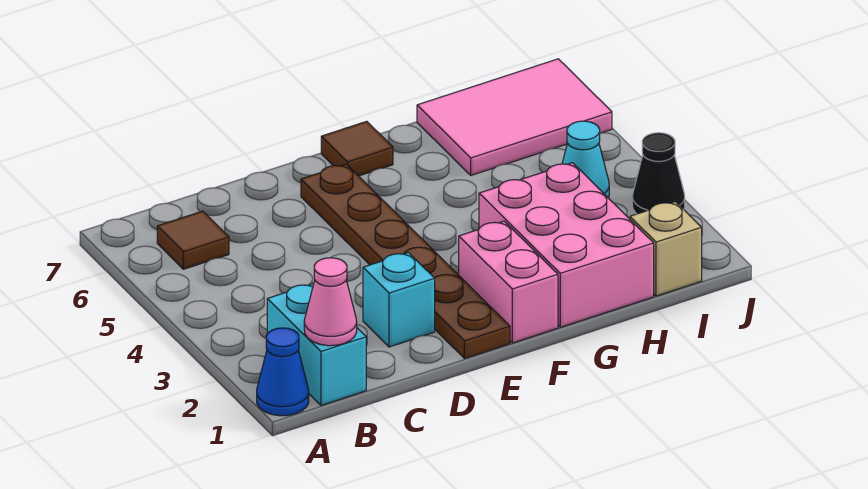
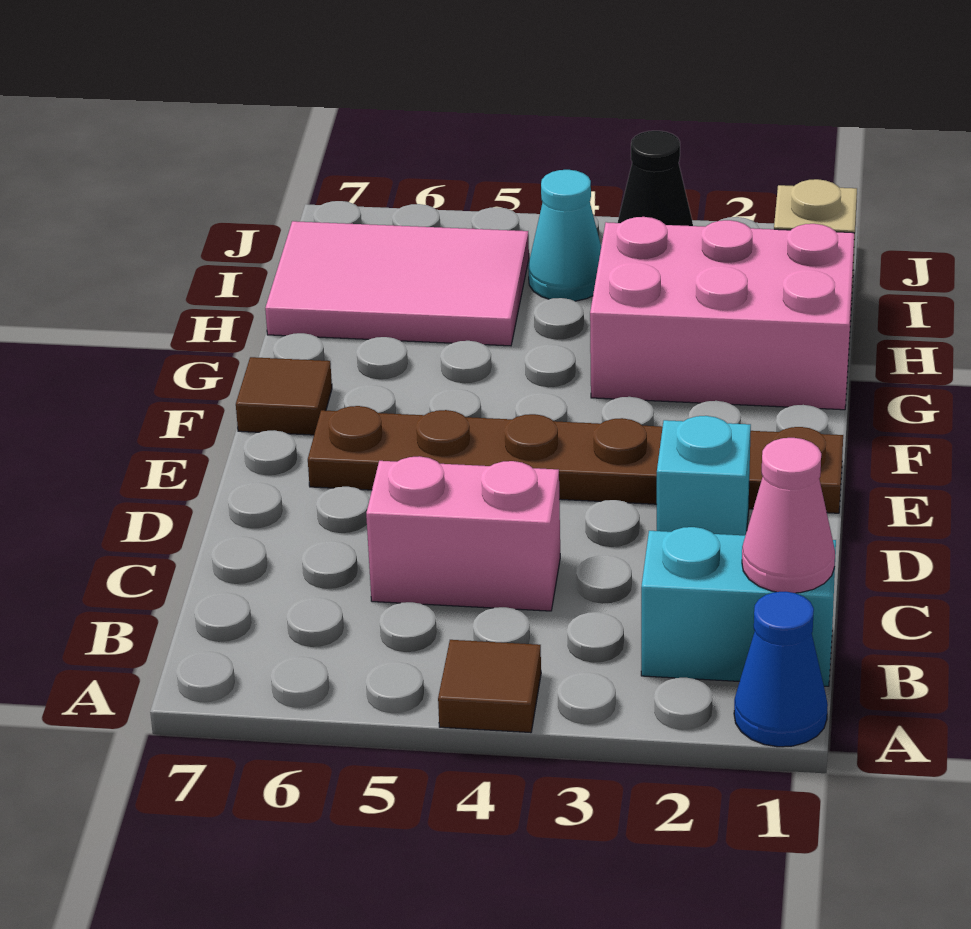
brown 1x1 tile [157,211,229,269] -> brown 1x1 tile moved to [438,640,541,733]
pink 1x2 brick [459,221,558,343] -> pink 1x2 brick moved to [366,456,560,611]
pink 2x3 tile [417,59,612,175] -> pink 2x3 tile turned to [265,221,529,346]

